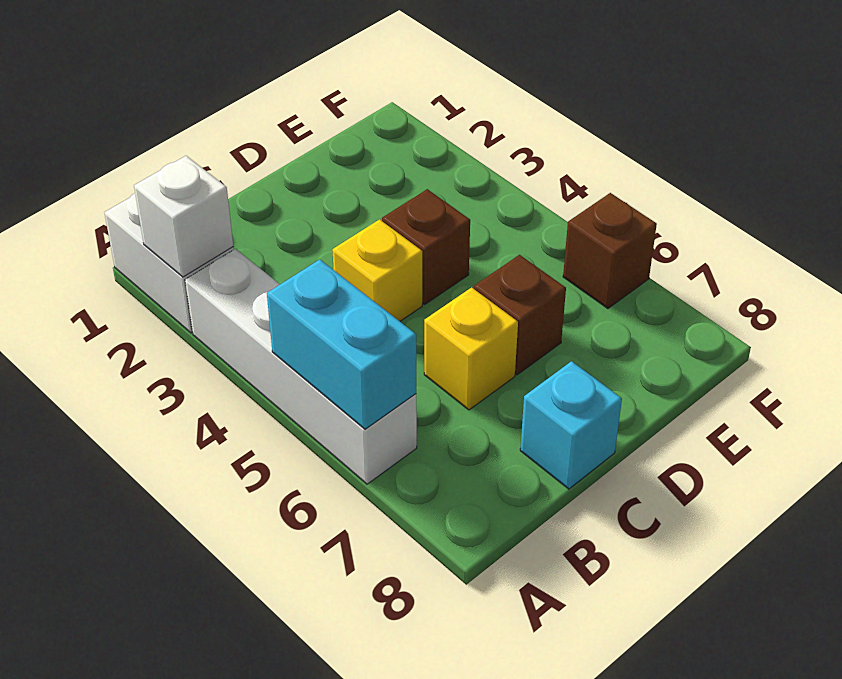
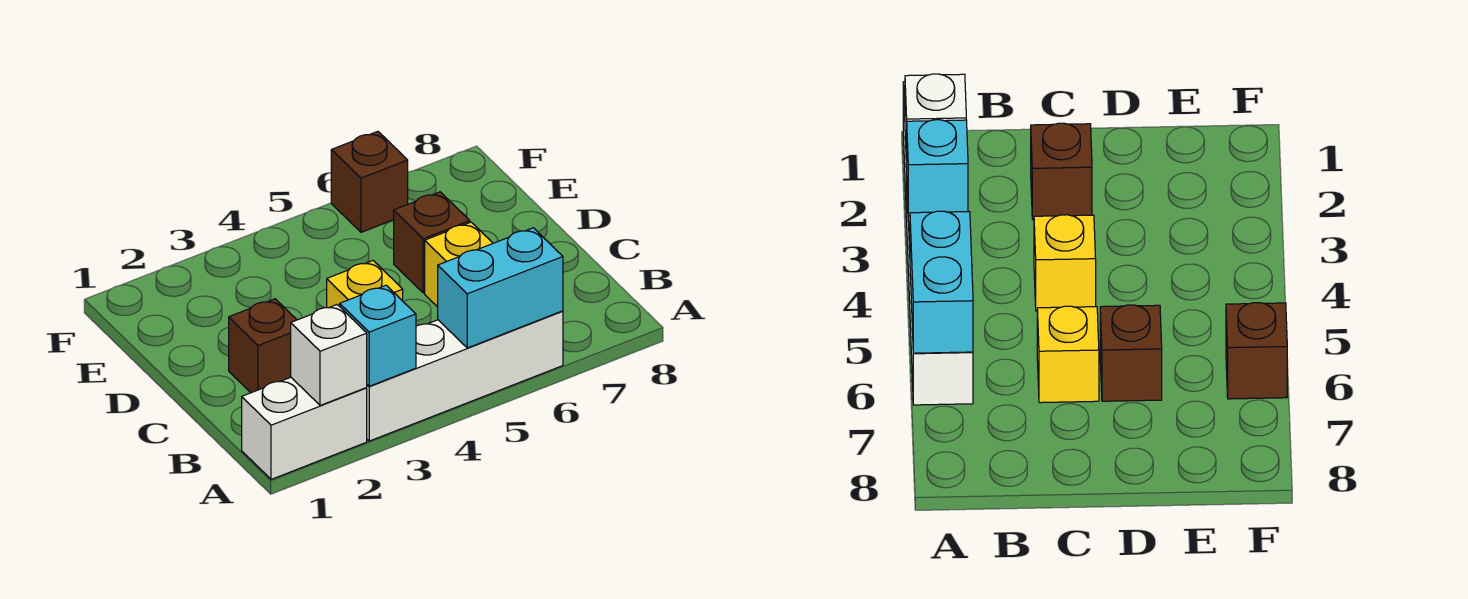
cyan 1x1 brick [520,361,622,489] -> cyan 1x1 brick moved to [340,285,416,386]
brown 1x1 brick [382,189,470,304] -> brown 1x1 brick moved to [229,299,297,393]

